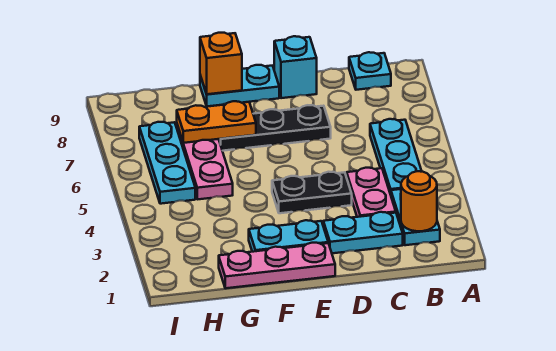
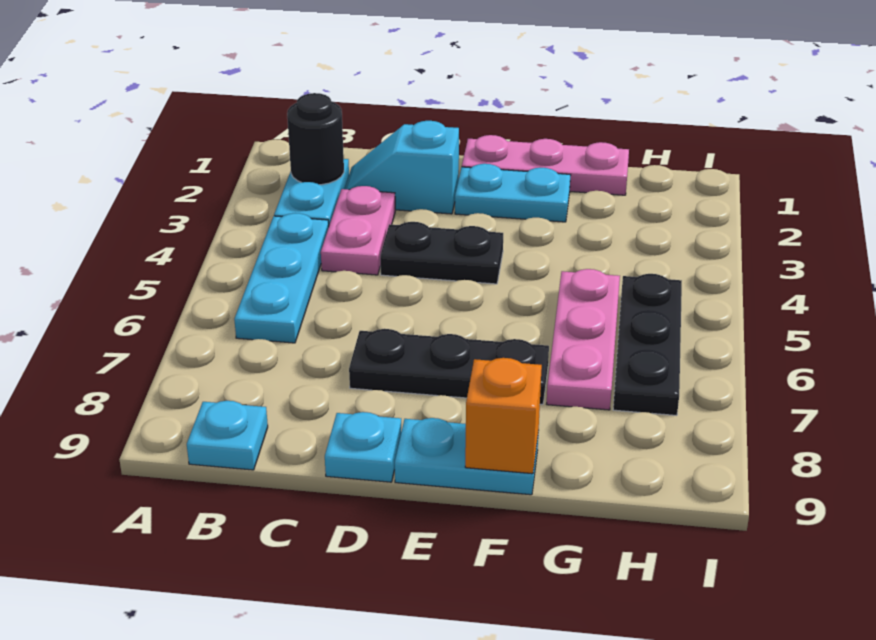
orange 1x1 round brick [401,171,437,231] -> black 1x1 round brick [287,93,344,185]
cyan 1x2 plate [323,212,403,253] -> cyan 1x2 slope [345,121,459,214]
cyan 1x1 brick [274,36,317,98] -> cyan 1x1 plate [325,412,401,482]
orange 1x2 plate [177,101,256,143] -> none
cyan 1x3 plate [139,122,195,204] -> black 1x3 plate [613,274,682,416]

